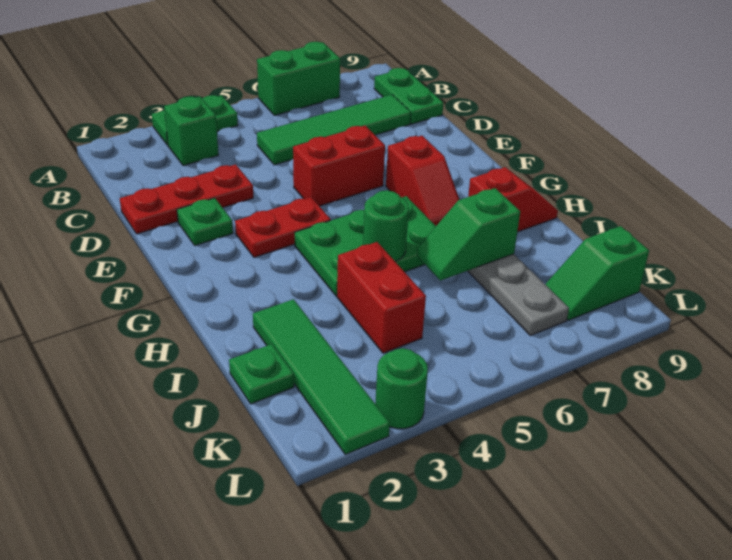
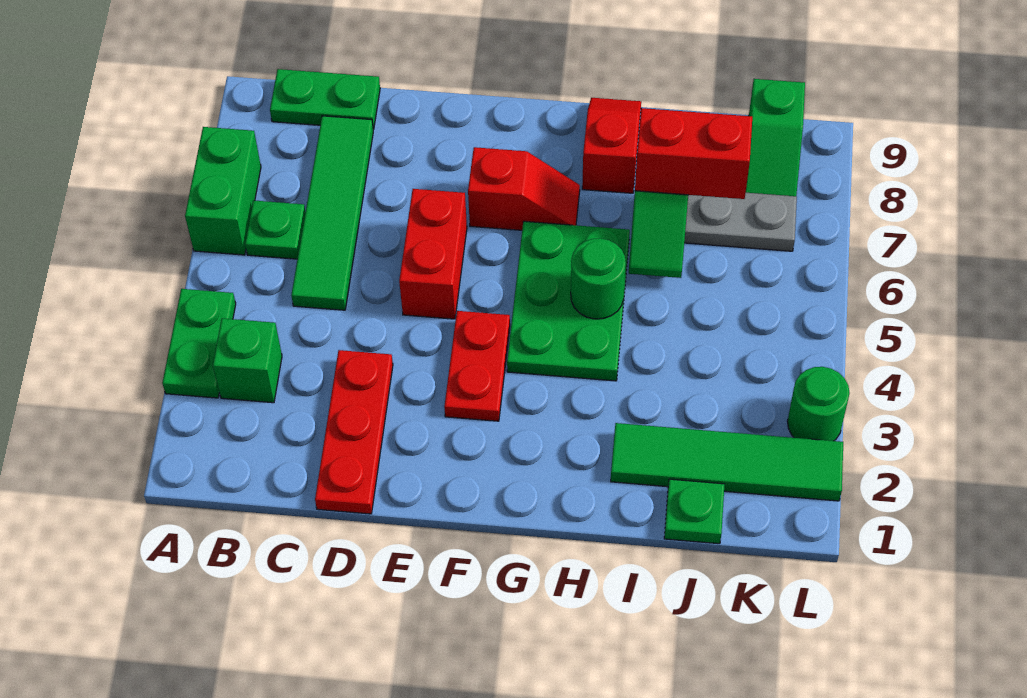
green 1x1 plate [177,198,233,245] -> green 1x1 plate moved to [245,200,305,259]
red 1x2 brick [337,242,426,353] -> red 1x2 brick moved to [635,108,752,199]

